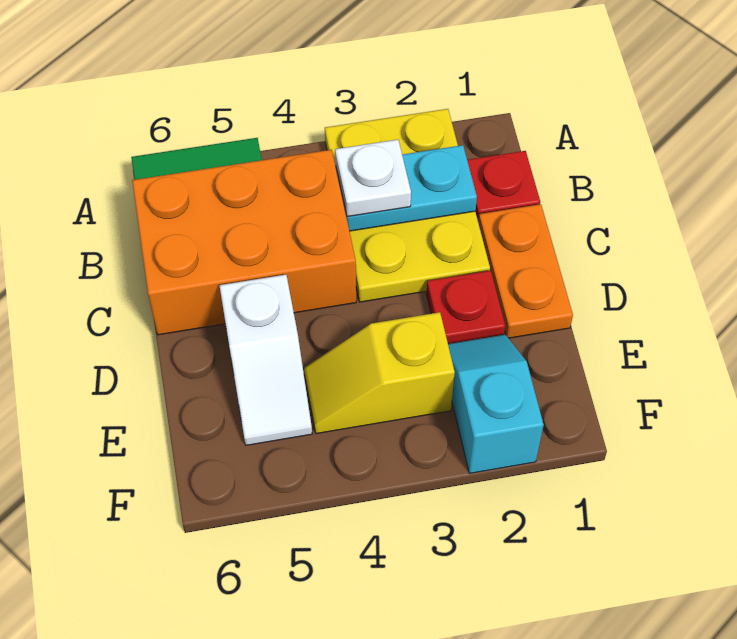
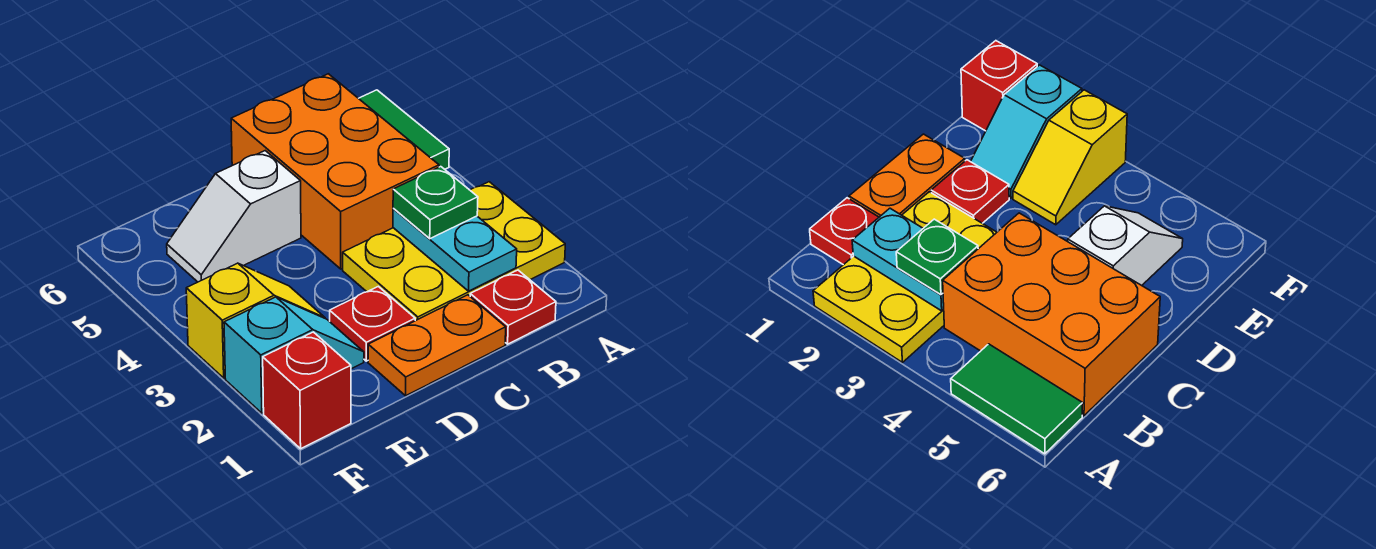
white 1x1 plate [335,139,411,217] -> green 1x1 plate [393,167,478,239]
yellow 1x2 slope [304,312,455,434] -> yellow 1x2 slope turned to [186,263,325,378]
none -> red 1x1 brick [263,332,351,449]

